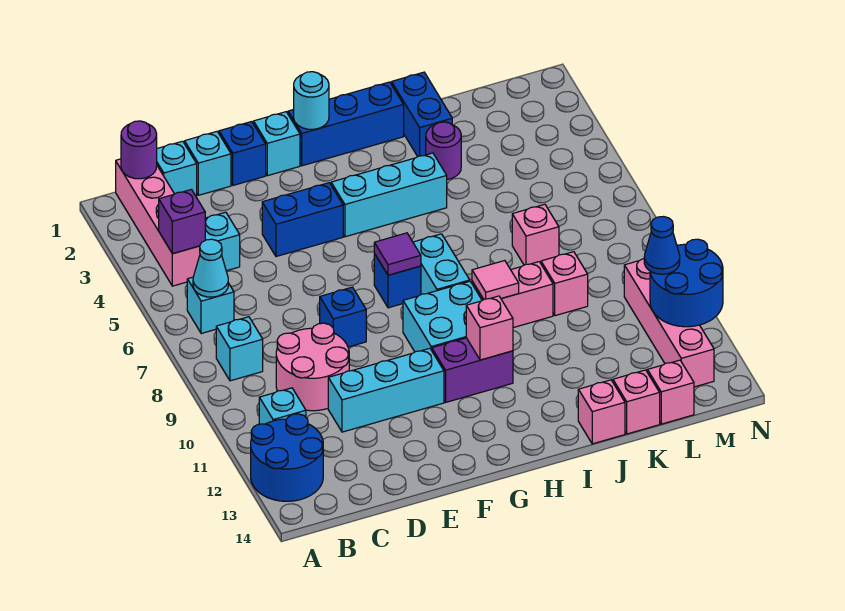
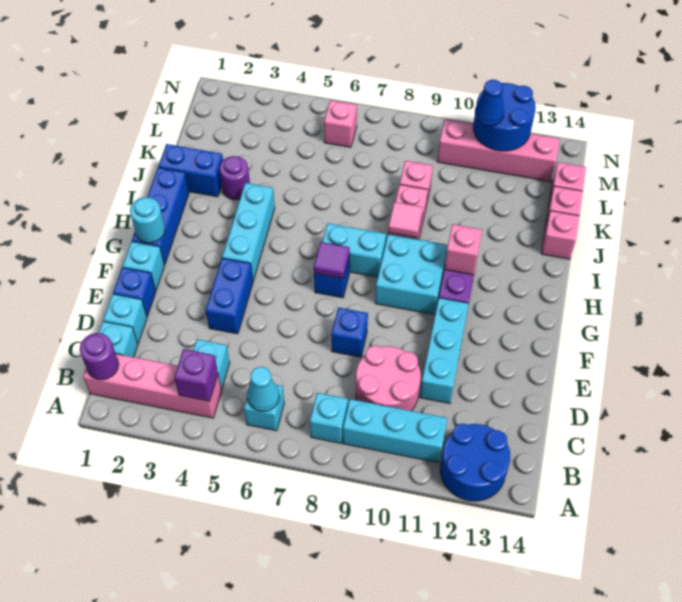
cyan 1x1 brick [259,388,306,424] -> cyan 1x3 brick [343,399,447,463]
pink 1x1 brick [512,204,559,265] -> pink 1x1 brick moved to [324,100,357,147]

